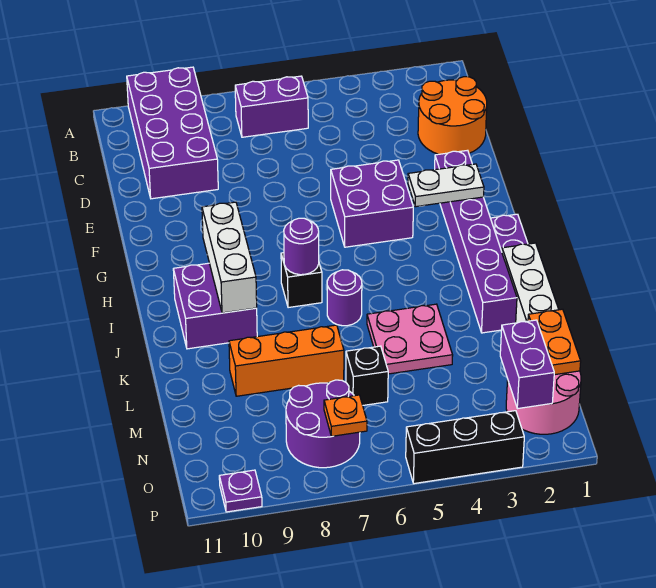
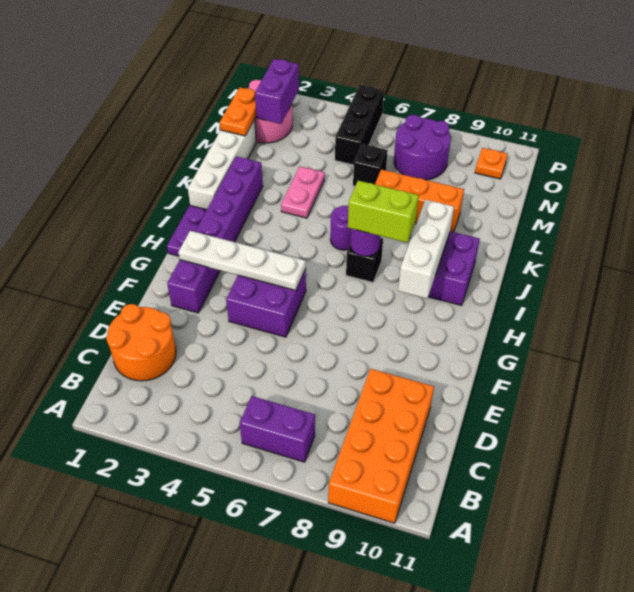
purple 2x4 brick [127,67,218,199] -> orange 2x4 brick [328,369,434,523]
white 1x2 plate [408,164,484,207] -> white 1x4 plate [178,231,306,290]
none -> lime 1x2 brick [348,181,419,243]
pink 2x2 plate [367,304,453,374] -> pink 1x2 plate [281,166,325,218]
orange 1x1 plate [324,395,367,436] -> orange 1x1 plate moved to [475,148,508,179]
black 1x3 brick [406,411,524,484] -> black 1x3 brick turned to [335,85,384,165]
purple 1x1 plate [219,470,262,512] -> none

